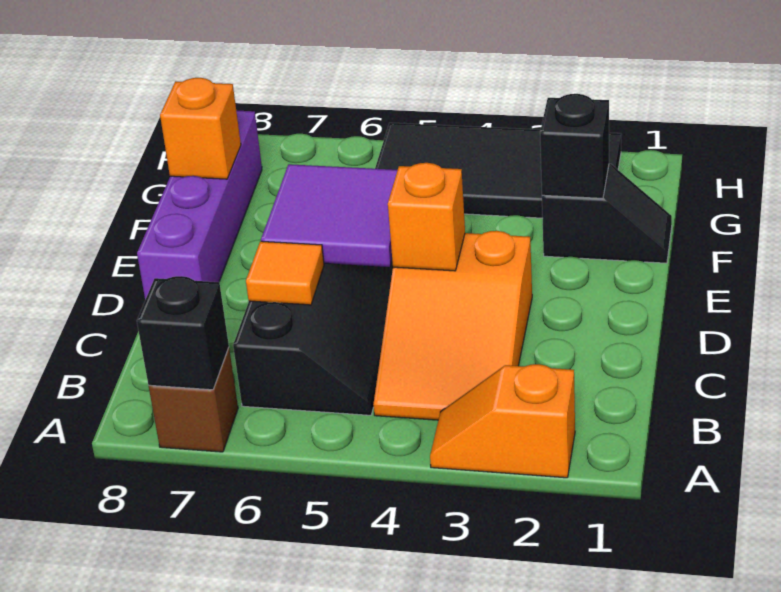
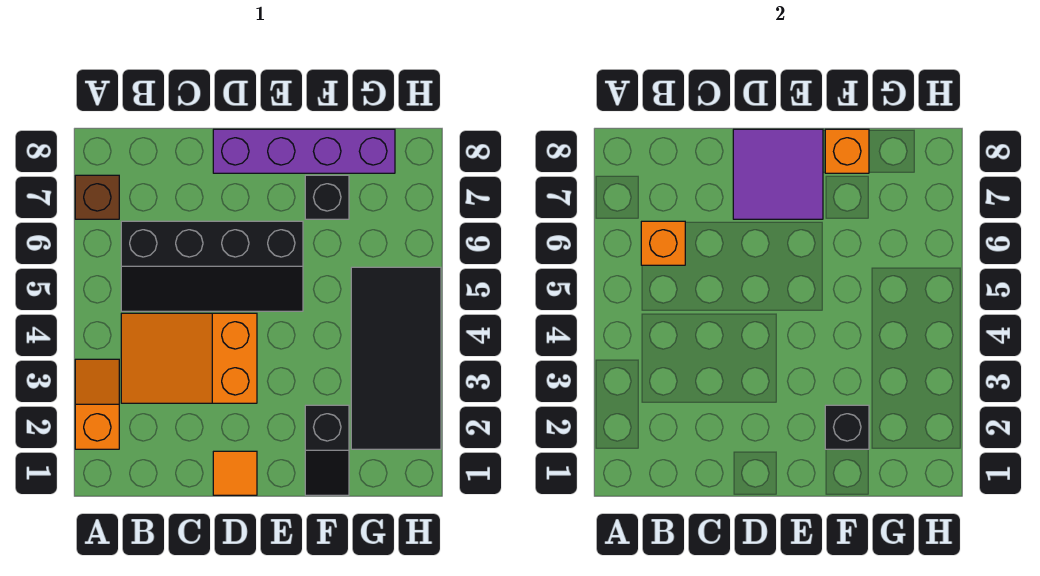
black 1x1 brick [137,276,229,390] -> black 1x1 brick moved to [305,175,349,219]
orange 1x1 tile [246,241,324,305] -> orange 1x1 tile moved to [213,451,257,495]
orange 1x1 brick [388,163,465,271] -> orange 1x1 brick moved to [641,221,685,265]
purple 2x2 tile [261,164,398,267] -> purple 2x2 tile moved to [733,129,823,219]

